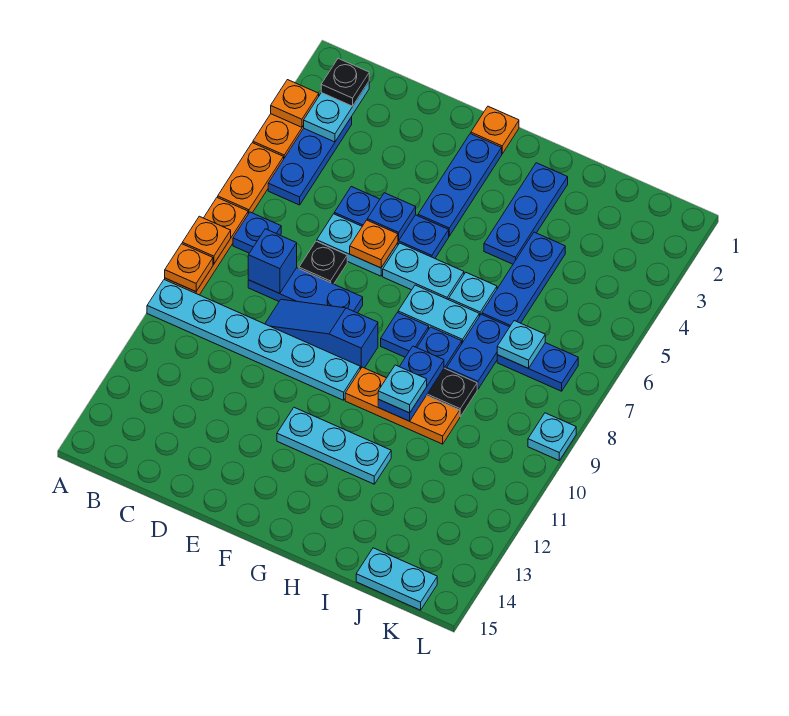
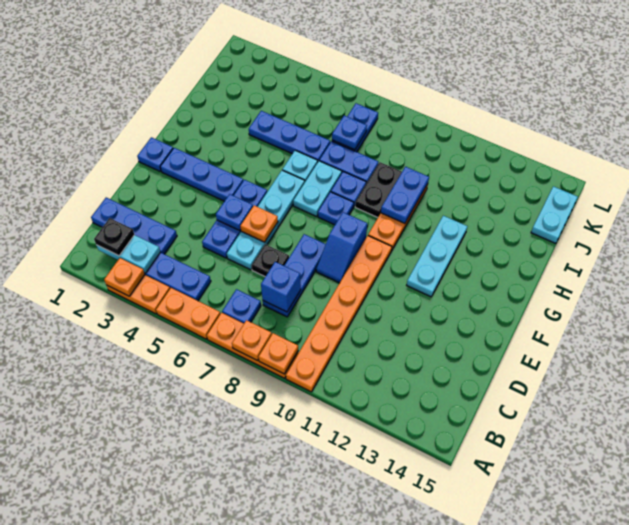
cyan 1x6 plate [147,279,360,400] -> orange 1x6 plate [286,236,392,392]
blue 1x3 slope [265,299,378,369] -> blue 1x2 slope [316,212,367,283]
orange 1x1 plate [471,106,519,154] -> blue 1x1 plate [137,137,173,171]
blue 1x3 plate [484,163,568,264] -> blue 1x3 plate moved to [91,198,177,254]
blue 1x2 plate [378,346,444,421] -> blue 1x2 plate turned to [381,167,429,223]
cyan 1x1 plate [378,365,427,413] -> none
cyan 1x1 plate [497,321,545,368] -> blue 1x1 plate [332,115,367,150]
cyan 1x1 plate [528,413,576,460] -> none

